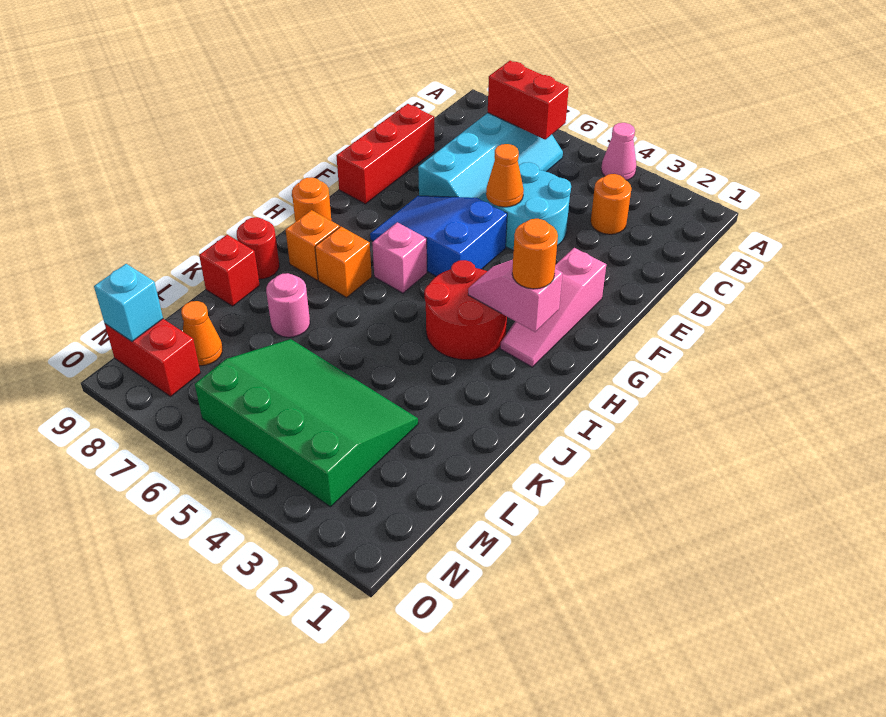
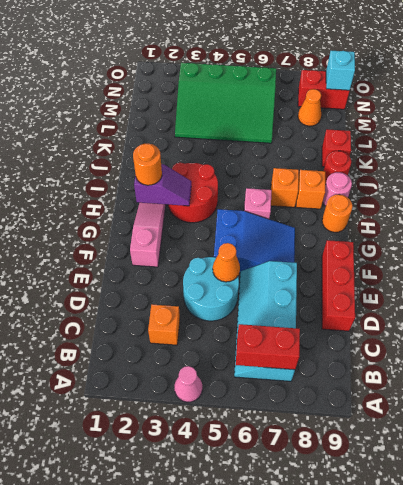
orange 1x1 round brick [591,174,632,234] -> orange 1x1 brick [148,305,180,345]
pink 1x2 slope [468,260,563,332] -> purple 1x2 slope [134,164,191,206]
pink 1x1 round brick [266,273,310,337] -> pink 1x1 round brick moved to [323,172,352,206]

